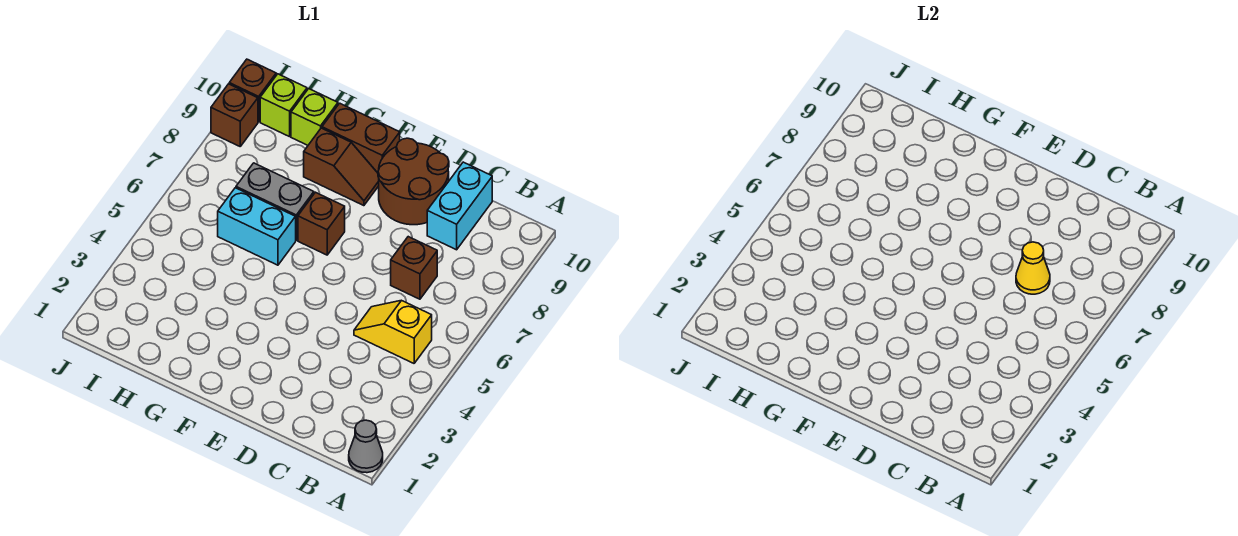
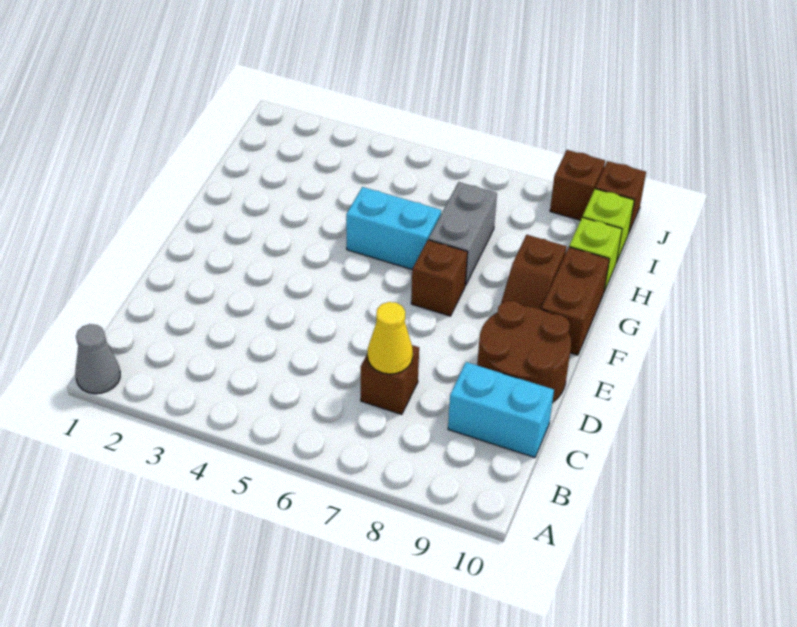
yellow 1x2 slope [354,300,432,363] -> none
cyan 1x2 brick [218,188,296,265] -> cyan 1x2 brick turned to [346,187,441,269]

